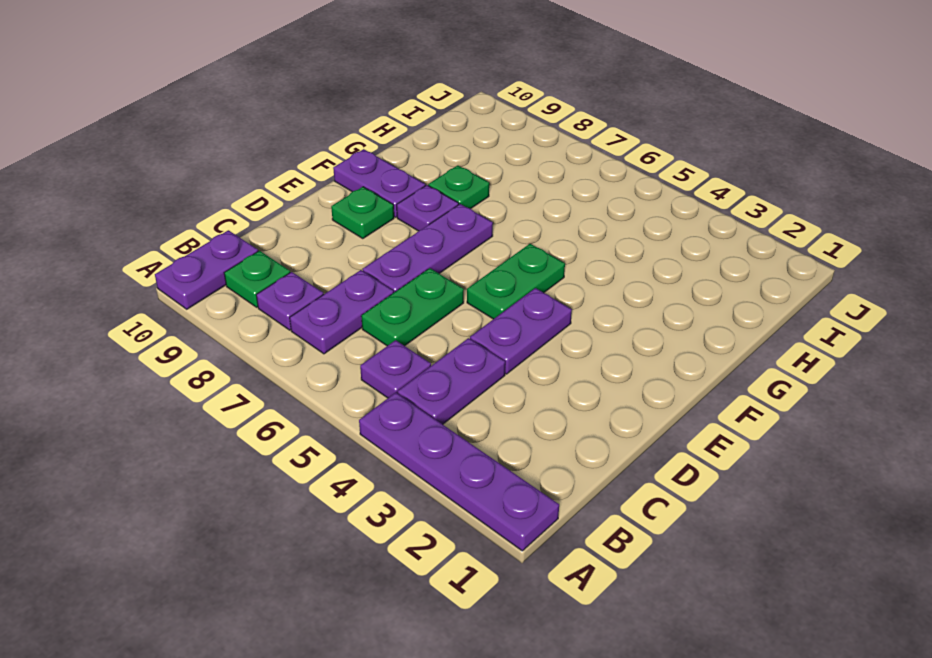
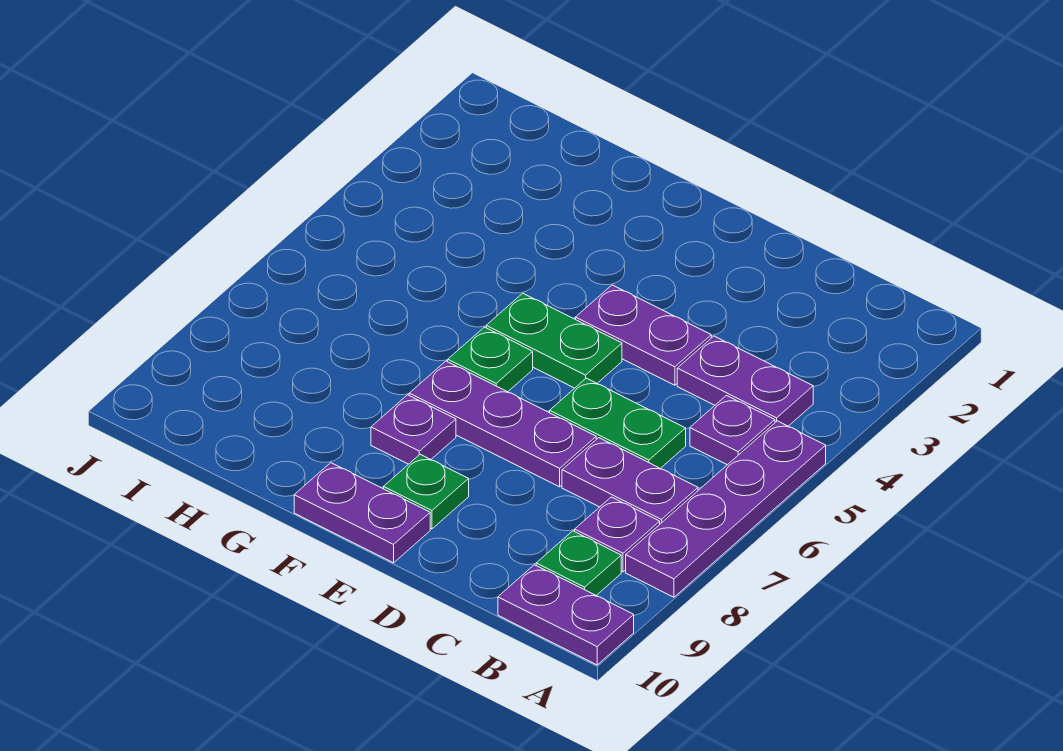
purple 1x4 plate [359,393,559,551] -> purple 1x4 plate moved to [626,421,826,597]
purple 1x2 plate [333,149,425,217] -> purple 1x2 plate turned to [294,463,430,563]
green 1x1 plate [428,165,489,209] -> green 1x1 plate moved to [448,327,533,392]

